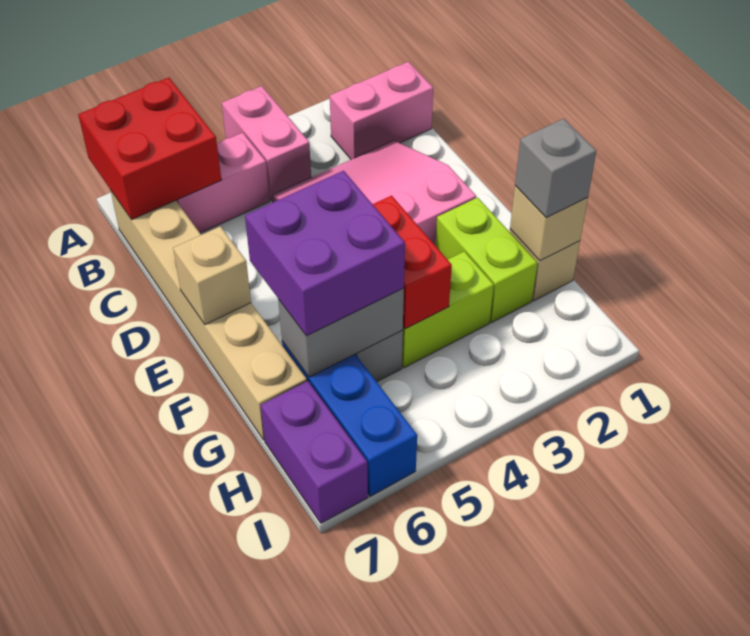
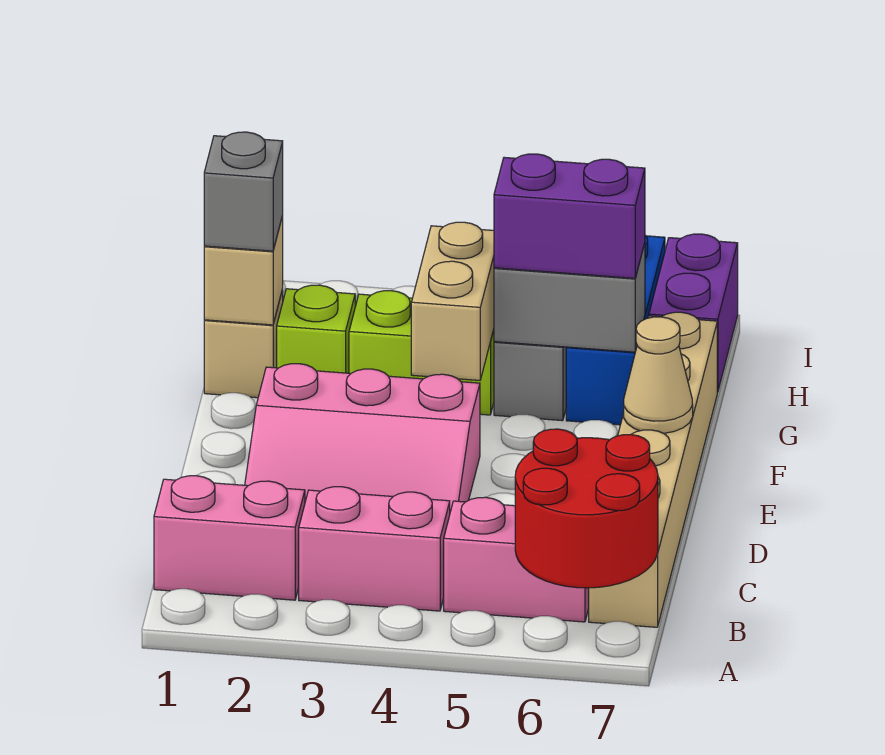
pink 1x2 brick [222,86,311,201] -> pink 1x2 brick turned to [299,487,450,611]
red 2x2 brick [78,78,221,220] -> red 2x2 round brick [515,429,658,588]
tan 1x1 brick [173,226,251,324] -> tan 1x1 cone [624,317,693,433]
lime 1x2 brick [435,197,537,322] -> lime 1x1 brick [277,285,355,373]
red 1x2 brick [373,196,452,329] -> tan 1x2 brick [411,222,494,380]
purple 2x2 brick [245,171,405,336] -> purple 1x2 brick [494,154,645,278]

